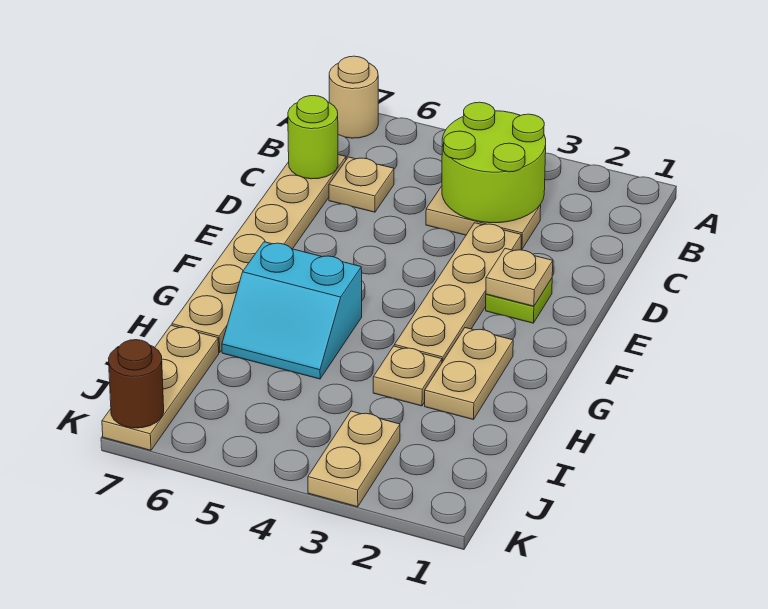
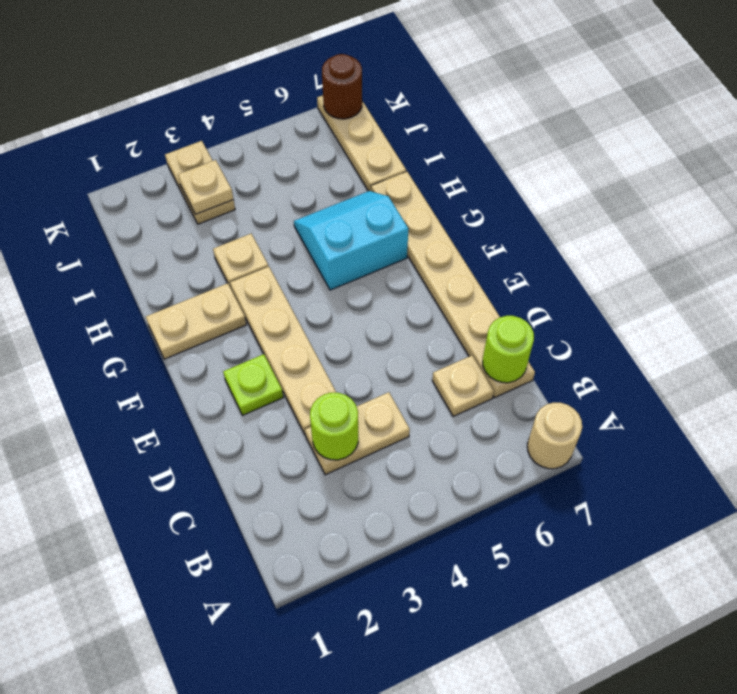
lime 2x2 round brick [442,102,546,223] -> lime 1x1 round brick [310,393,358,460]
tan 1x1 plate [486,248,553,306] -> tan 1x1 plate moved to [178,160,233,214]
tan 1x2 plate [425,328,513,420] -> tan 1x2 plate turned to [146,283,246,359]

